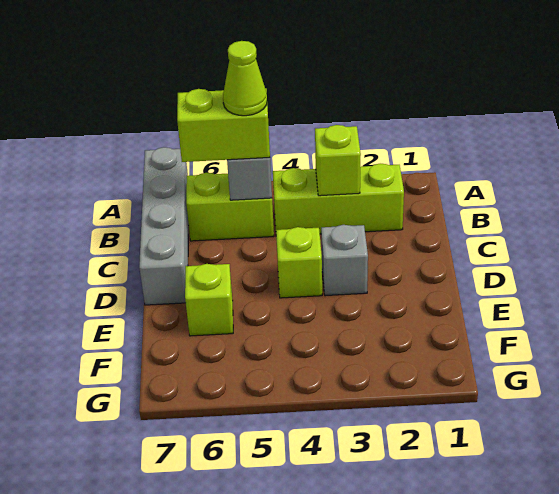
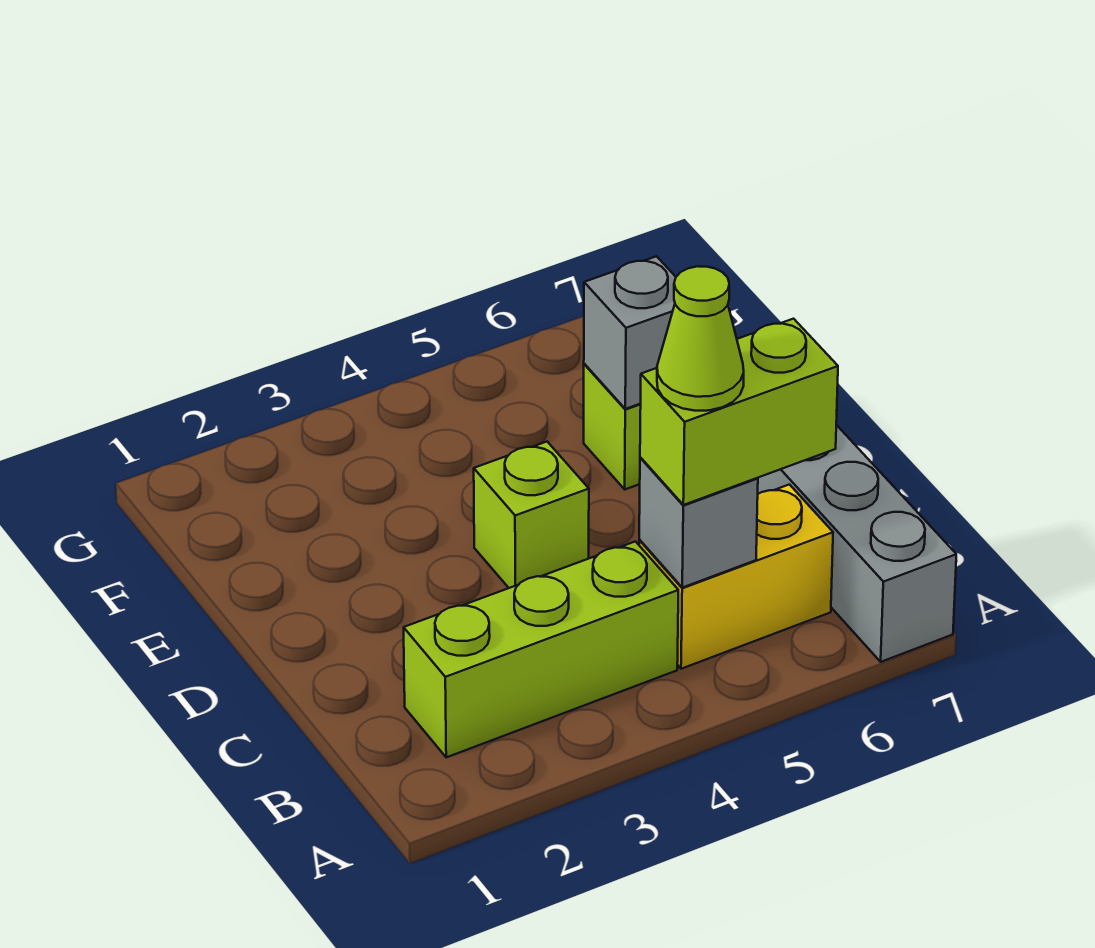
lime 1x1 brick [315,125,361,196] -> none
lime 1x2 brick [186,173,274,241] -> yellow 1x2 brick [639,485,833,669]
grey 1x1 brick [321,225,368,296] -> grey 1x1 brick moved to [584,256,676,409]

